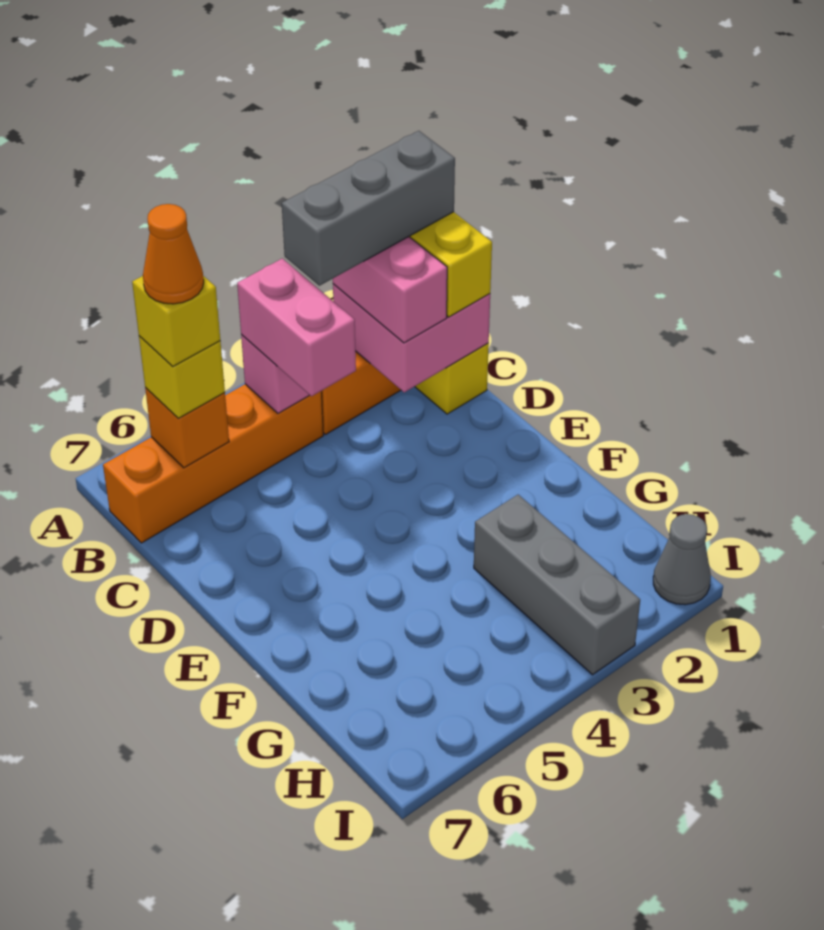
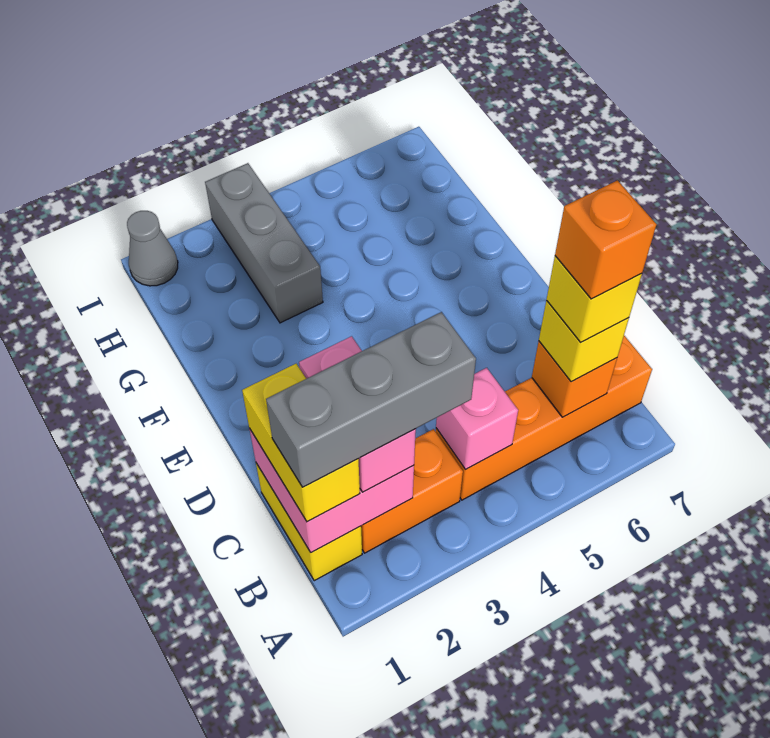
pink 1x2 brick [237,258,356,396] -> none
orange 1x1 cone [143,204,204,304] -> orange 1x1 brick [555,180,656,299]

